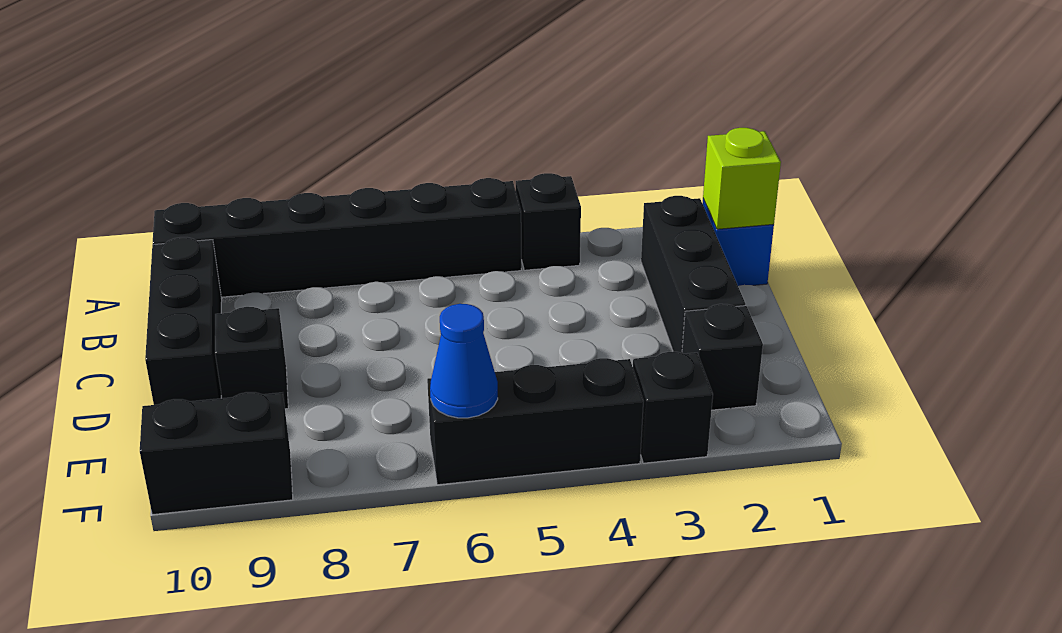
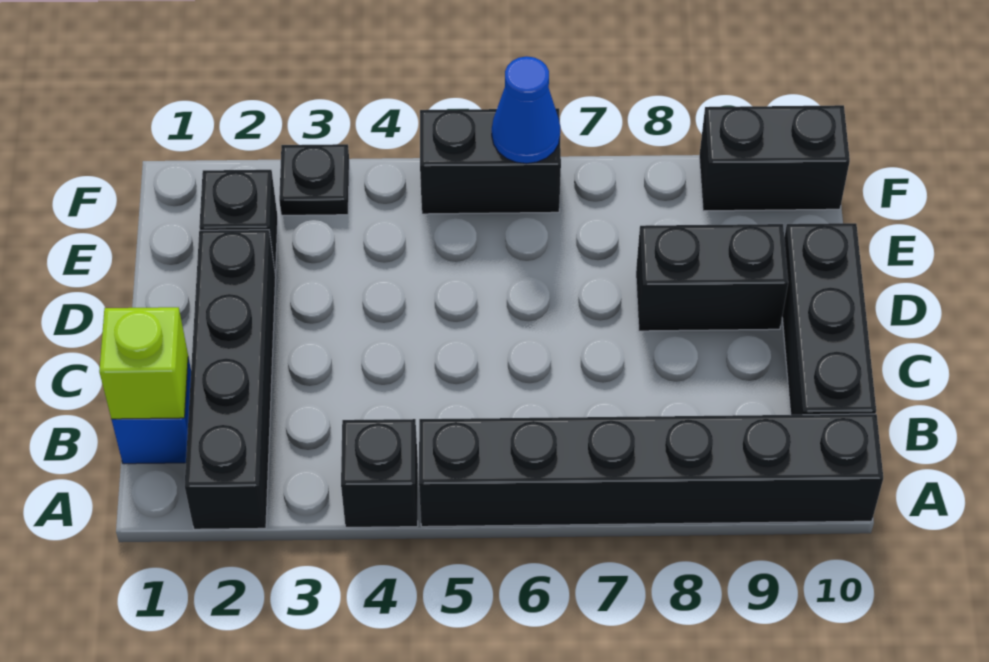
black 1x3 brick [641,196,745,353] -> black 1x4 brick [185,230,276,529]
black 1x1 brick [215,307,288,409] -> black 1x2 brick [636,224,788,331]
black 1x1 brick [633,352,713,463] -> black 1x1 plate [279,144,349,215]
black 1x3 brick [427,358,643,485] -> black 1x2 brick [420,108,561,214]

